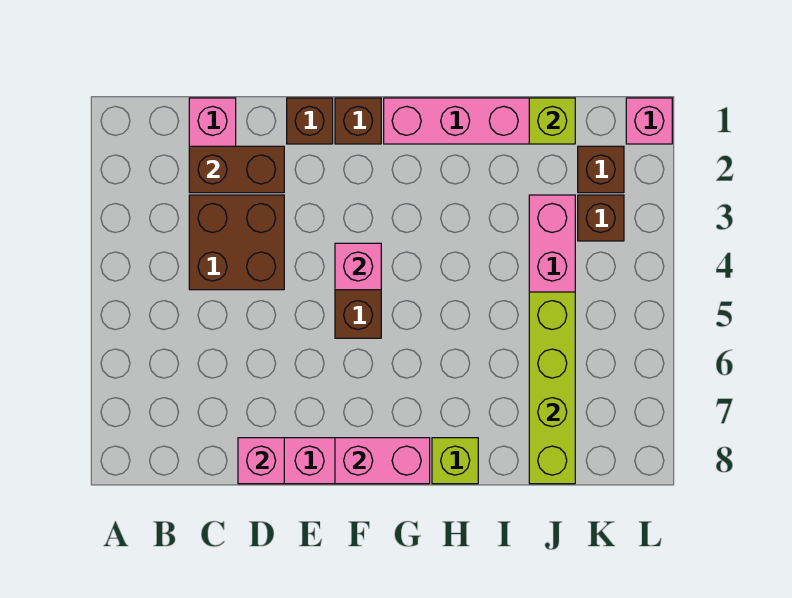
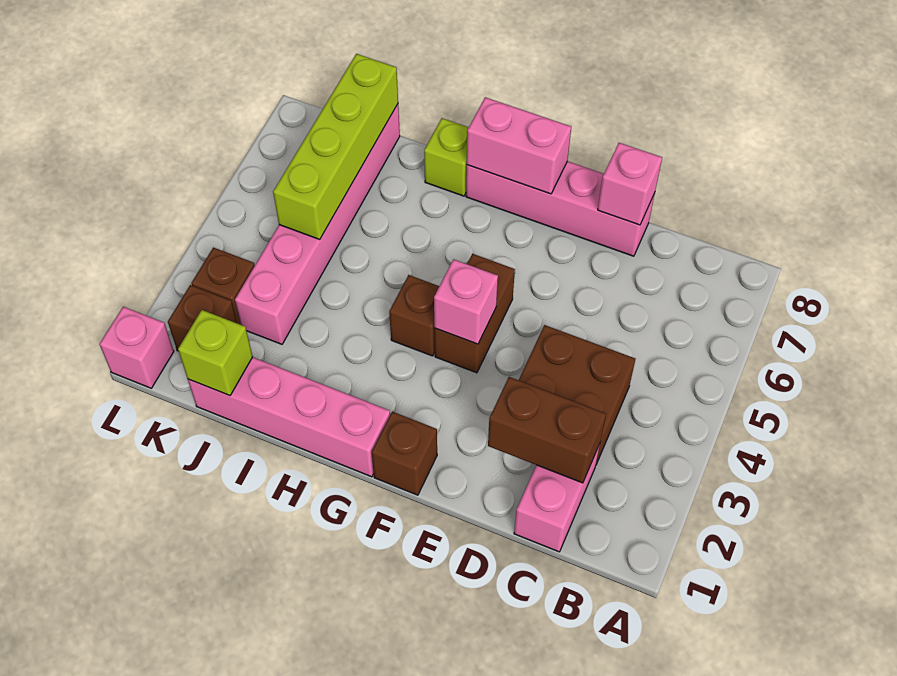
brown 1x1 brick [287,98,333,144] -> brown 1x1 brick moved to [389,275,439,356]

